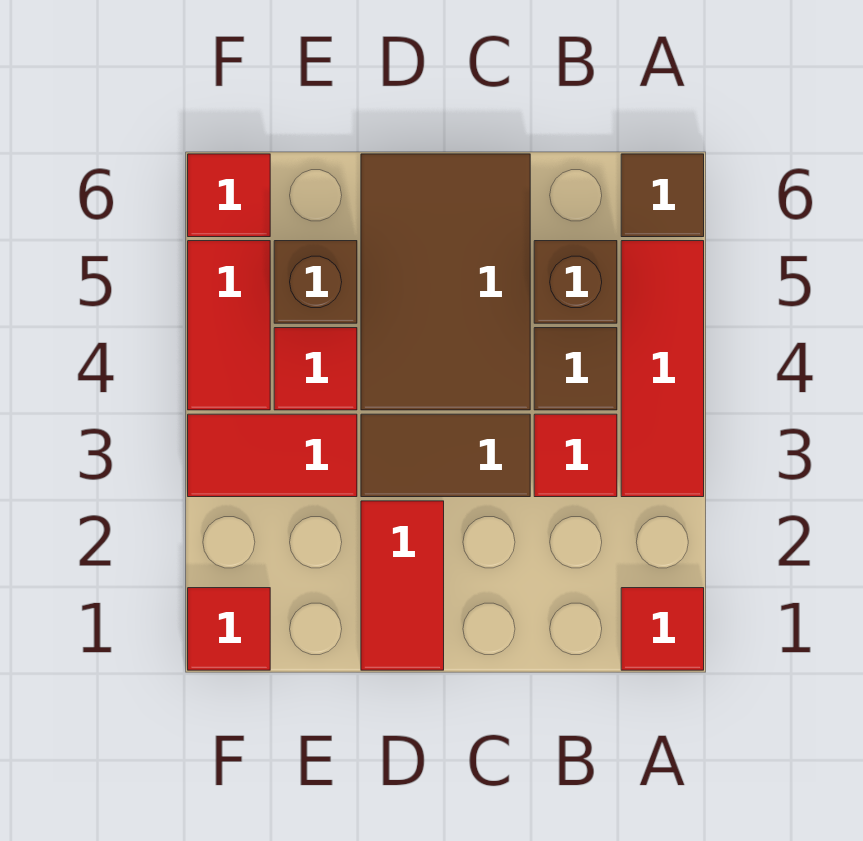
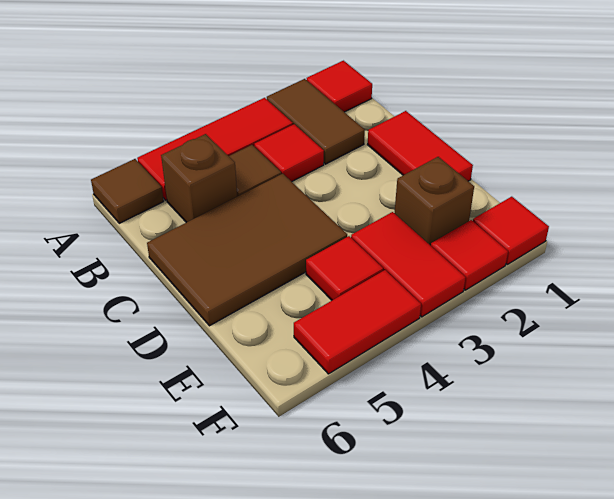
brown 1x2 tile [361,414,530,497] -> brown 1x2 tile moved to [267,79,365,164]
red 1x2 tile [361,501,444,670] -> red 1x2 tile turned to [368,111,473,181]
brown 1x1 brick [274,241,357,323] -> brown 1x1 brick moved to [395,157,474,246]
red 1x1 tile [188,154,270,237] -> red 1x1 tile moved to [431,220,508,290]

